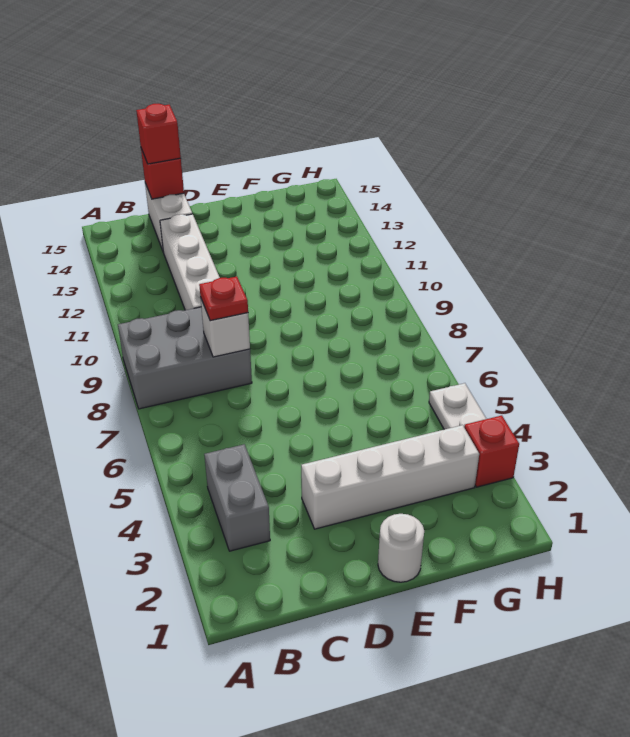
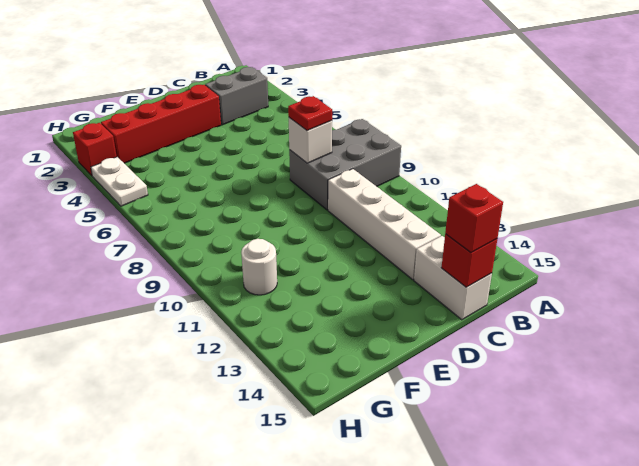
grey 1x2 brick [204,444,270,551] -> grey 1x2 brick turned to [205,67,268,125]
white 1x4 brick [301,425,479,529] -> red 1x4 brick [101,85,221,163]
white 1x1 round brick [378,514,424,582] -> white 1x1 round brick moved to [241,239,277,295]

